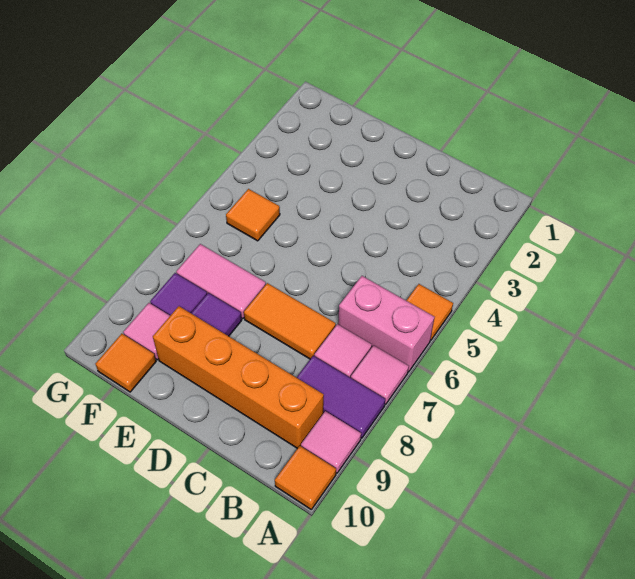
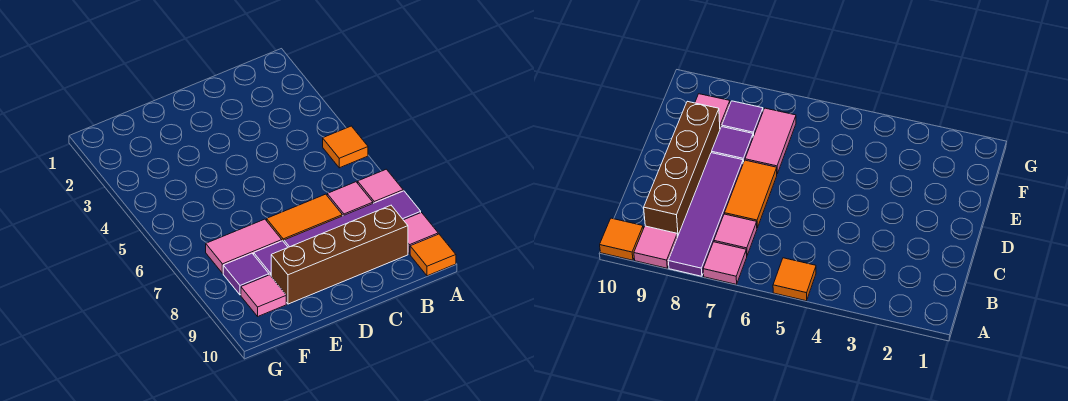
pink 1x2 brick [338,276,435,372] -> none
purple 1x2 tile [297,356,385,438] -> purple 1x4 tile [284,191,421,247]
orange 1x4 brick [153,306,324,449] -> brown 1x4 brick [271,205,408,304]
orange 1x1 tile [226,189,280,241] -> none
orange 1x1 tile [95,334,156,392] -> none

